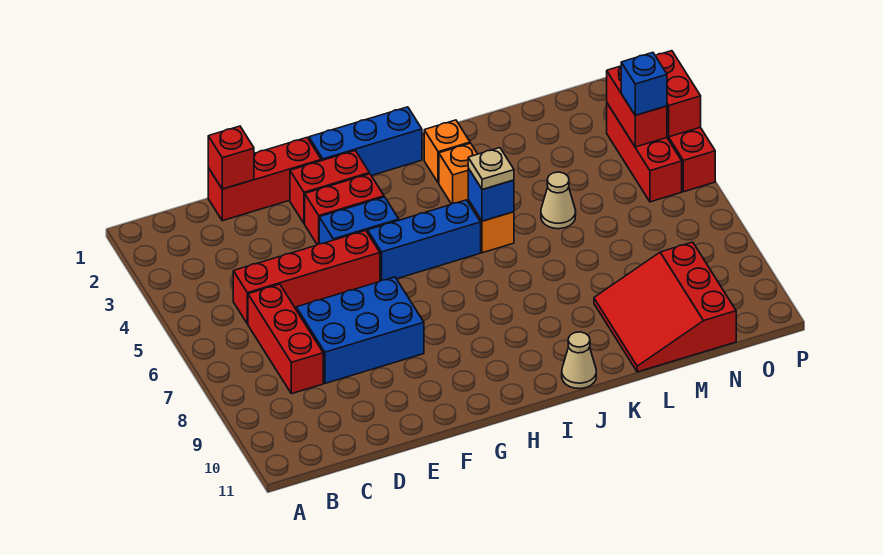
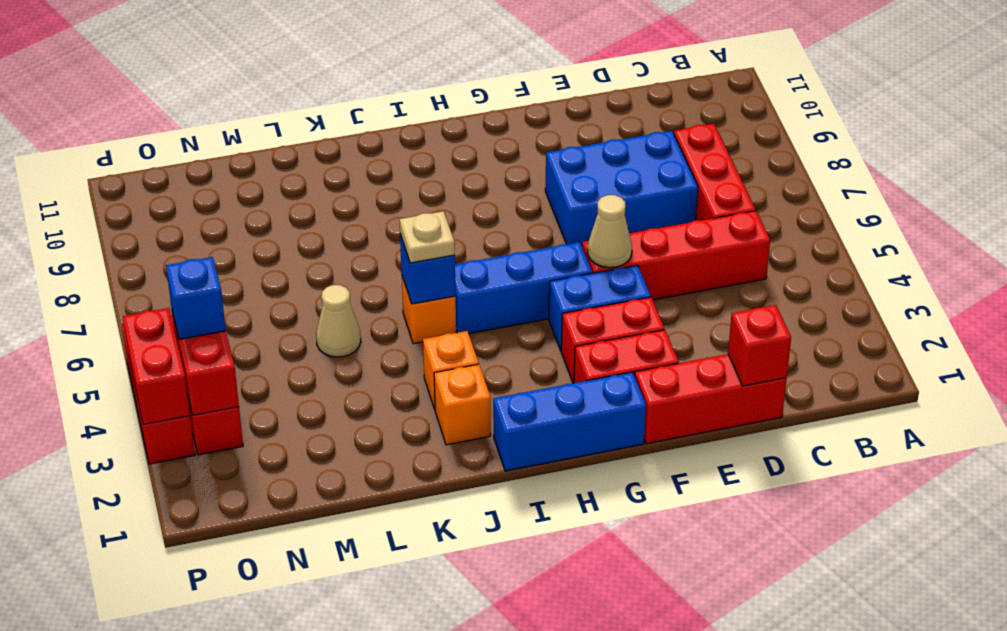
tan 1x1 cone [562,332,596,389] -> tan 1x1 cone moved to [588,195,632,268]
red 3x3 slope [594,242,736,372] -> none

